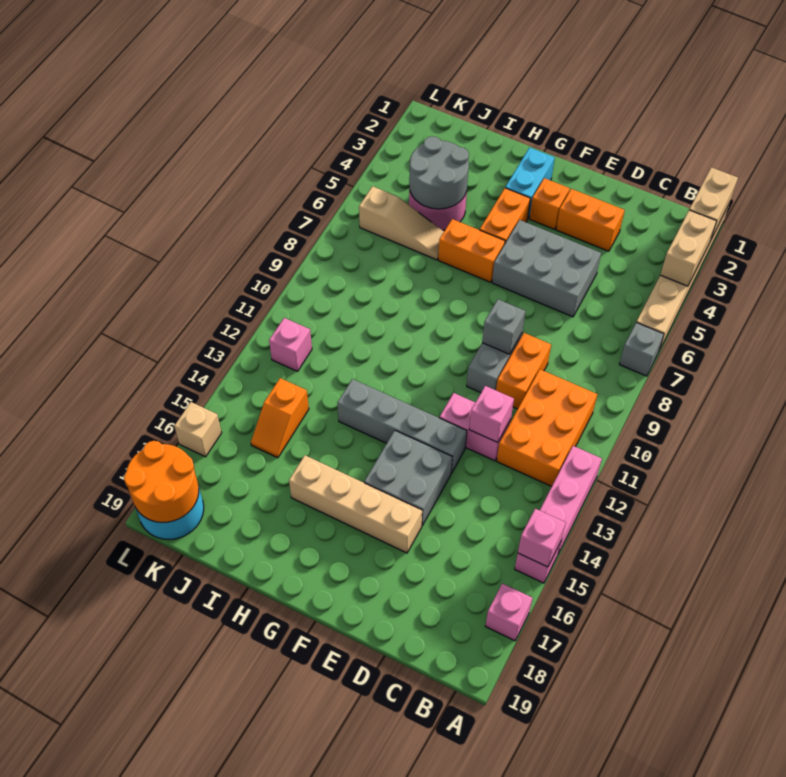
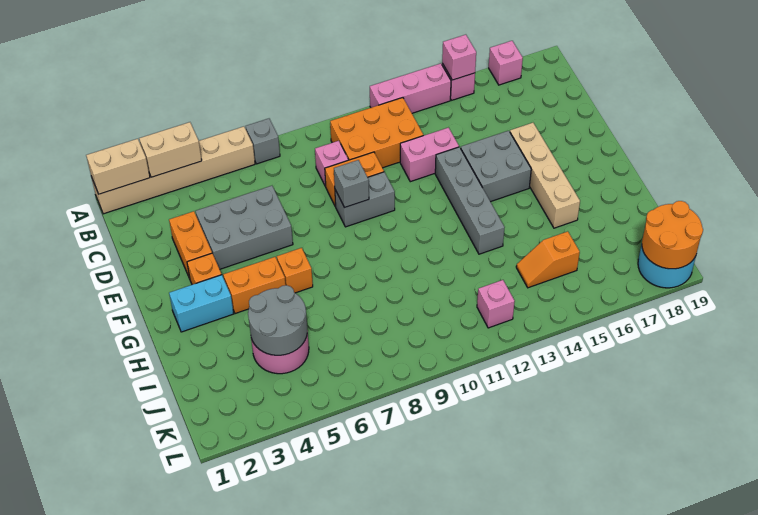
grey 2x3 brick [492,220,601,317] -> grey 2x3 brick turned to [196,186,293,269]
pink 1x2 brick [440,393,511,461] -> pink 1x2 brick turned to [400,127,459,182]
pink 1x1 brick [469,386,514,442] -> pink 1x1 brick moved to [315,141,348,186]
orange 1x2 brick [438,219,505,282] -> orange 1x1 brick [277,248,313,293]
tan 1x3 slope [359,186,444,260] -> none
orange 1x2 slope [251,378,309,458] -> orange 1x2 slope turned to [516,231,580,288]
tan 1x1 brick [174,402,222,457] -> none

